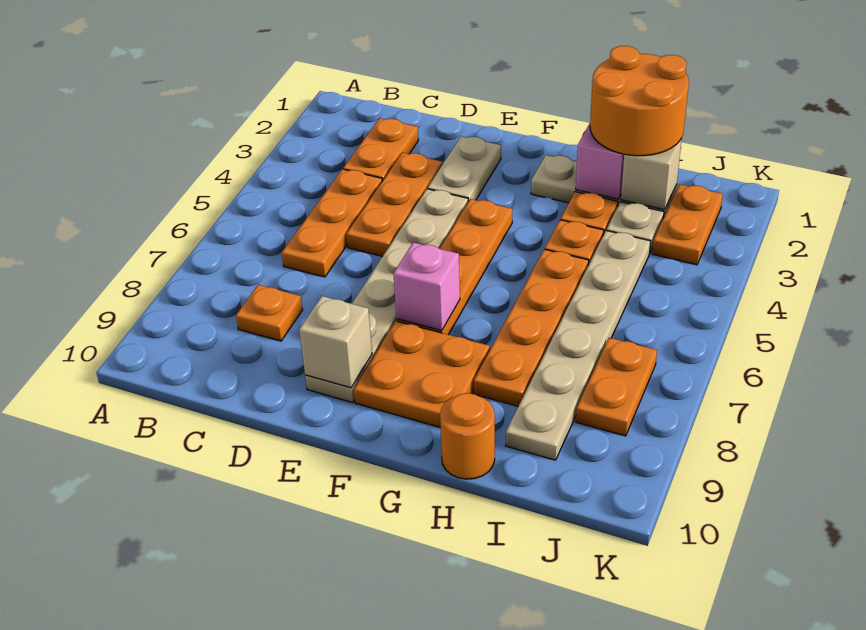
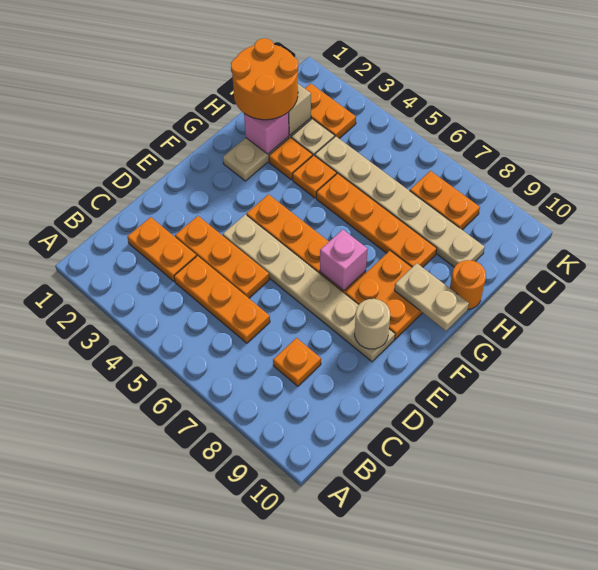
tan 1x2 plate [428,136,501,202] -> tan 1x2 plate moved to [394,263,469,331]
tan 1x1 brick [299,296,372,388] -> tan 1x1 round brick [355,299,390,349]

